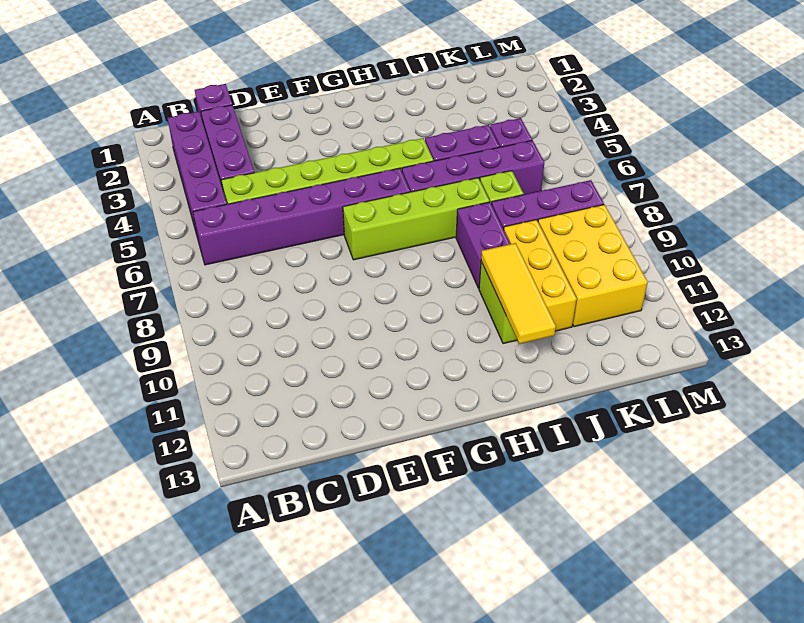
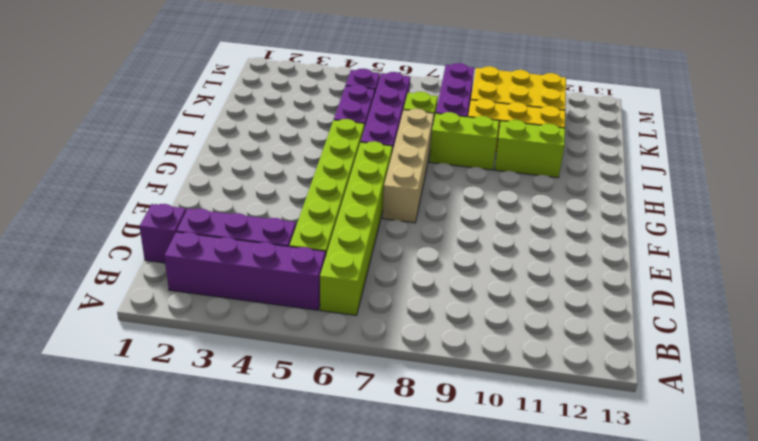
purple 1x6 brick [193,168,410,265] -> lime 1x6 brick [320,141,392,315]
lime 1x4 brick [343,178,490,260] -> tan 1x4 brick [383,109,434,223]
purple 1x2 brick [456,202,510,288] -> lime 1x2 brick [430,112,499,170]
yellow 1x3 tile [481,243,556,344] -> none

